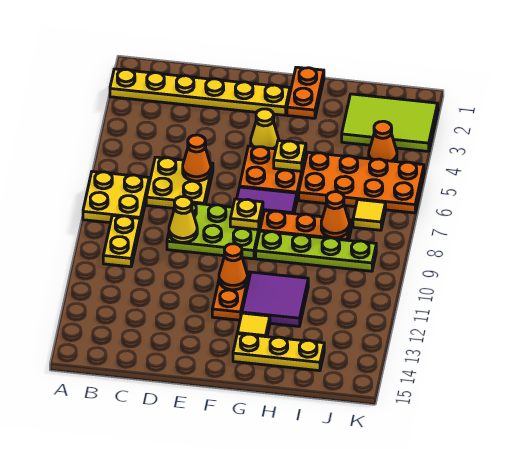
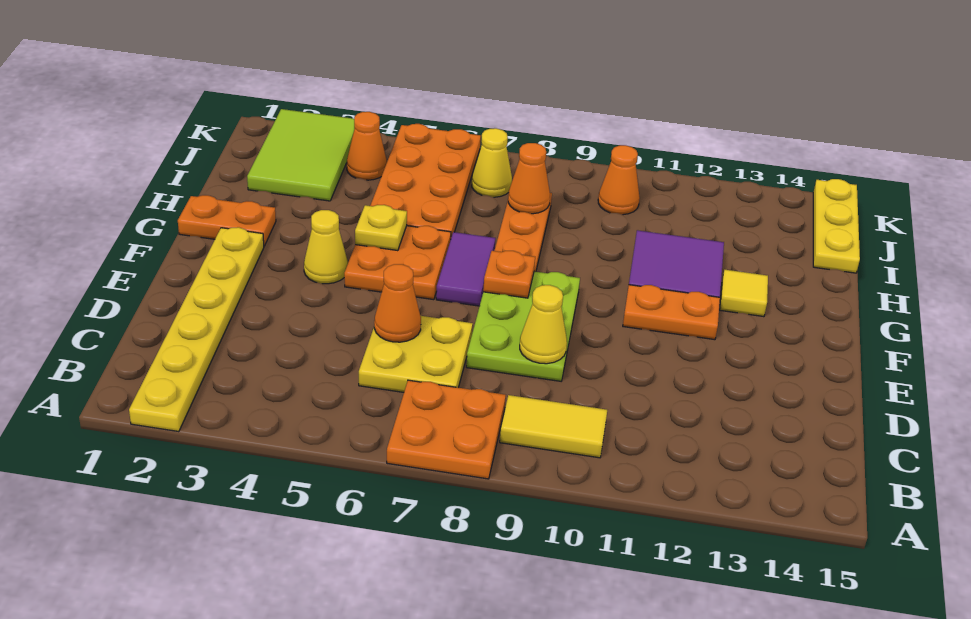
yellow 2x2 plate [83,171,149,225] -> orange 2x2 plate [387,380,506,479]
yellow 1x2 plate [103,216,140,267] -> yellow 1x2 tile [500,395,607,458]
yellow 1x1 plate [230,199,263,230] -> orange 1x1 plate [483,251,535,298]
orange 1x1 cone [219,244,247,290] -> orange 1x1 cone moved to [598,145,640,215]
lime 1x4 plate [256,231,376,271] -> none
yellow 1x3 plate [233,334,324,371] -> yellow 1x3 plate moved to [813,179,860,273]
yellow 1x1 tile [353,200,386,230] -> yellow 1x1 cone [472,128,512,197]

